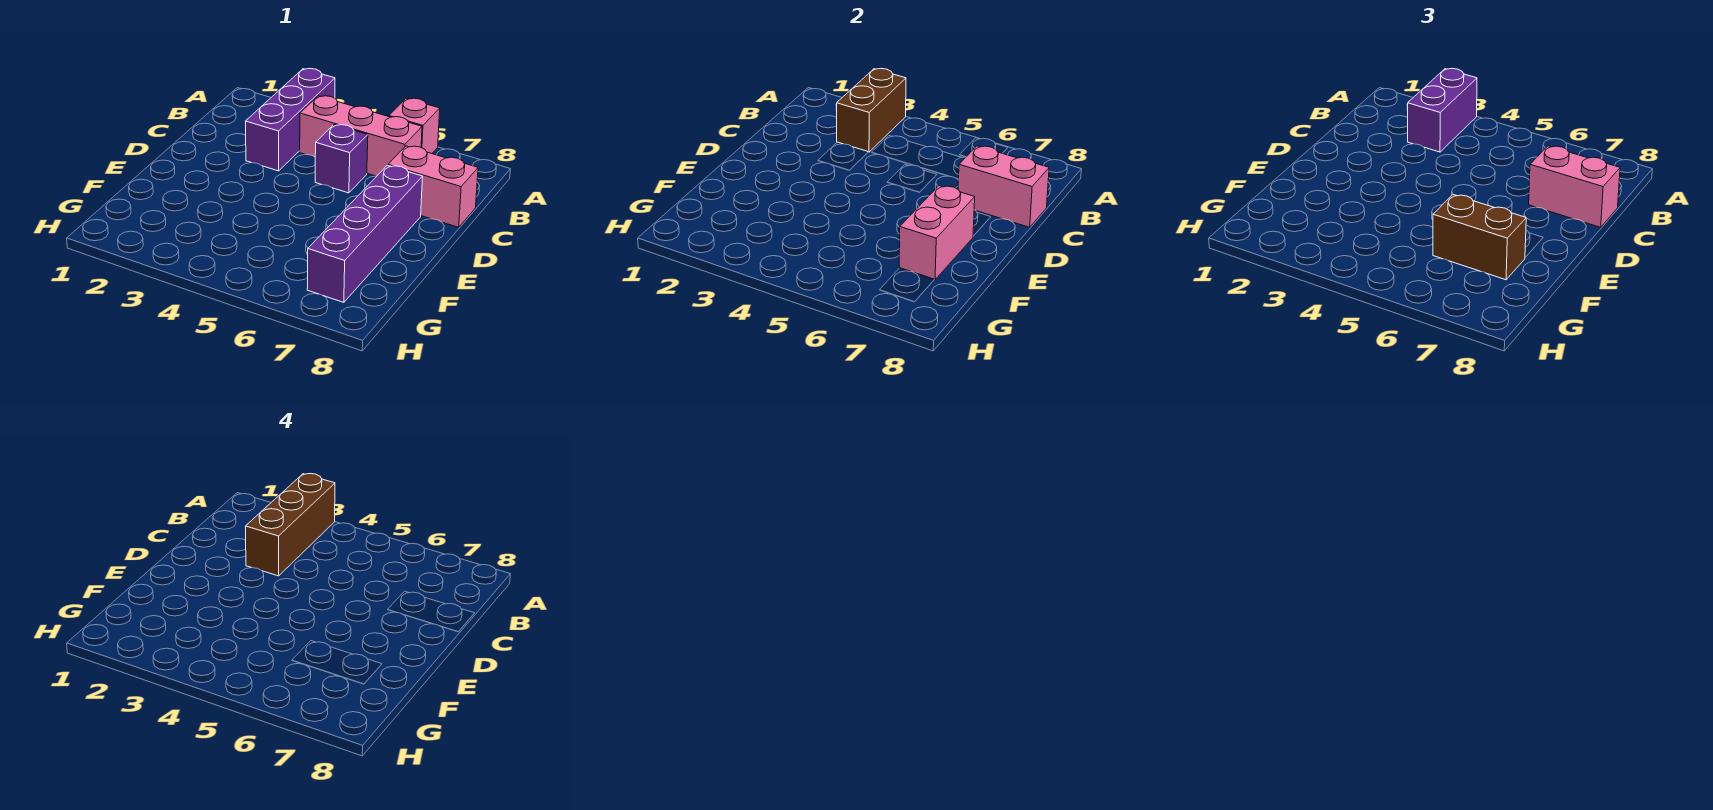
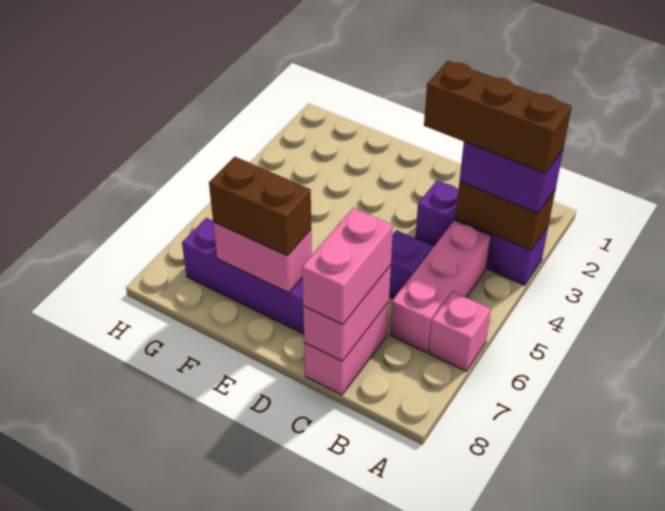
brown 1x2 brick [1433,195,1526,280] -> brown 1x2 brick turned to [209,157,311,256]

